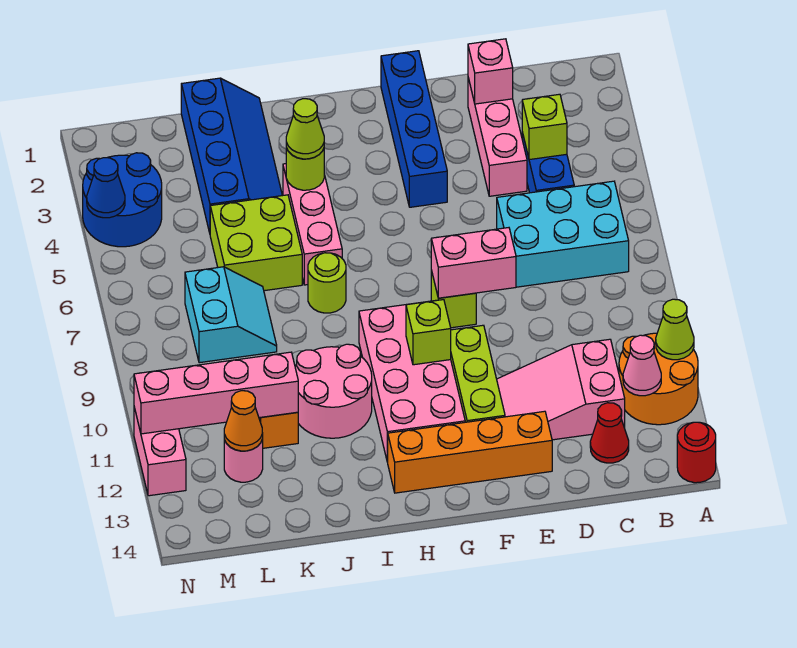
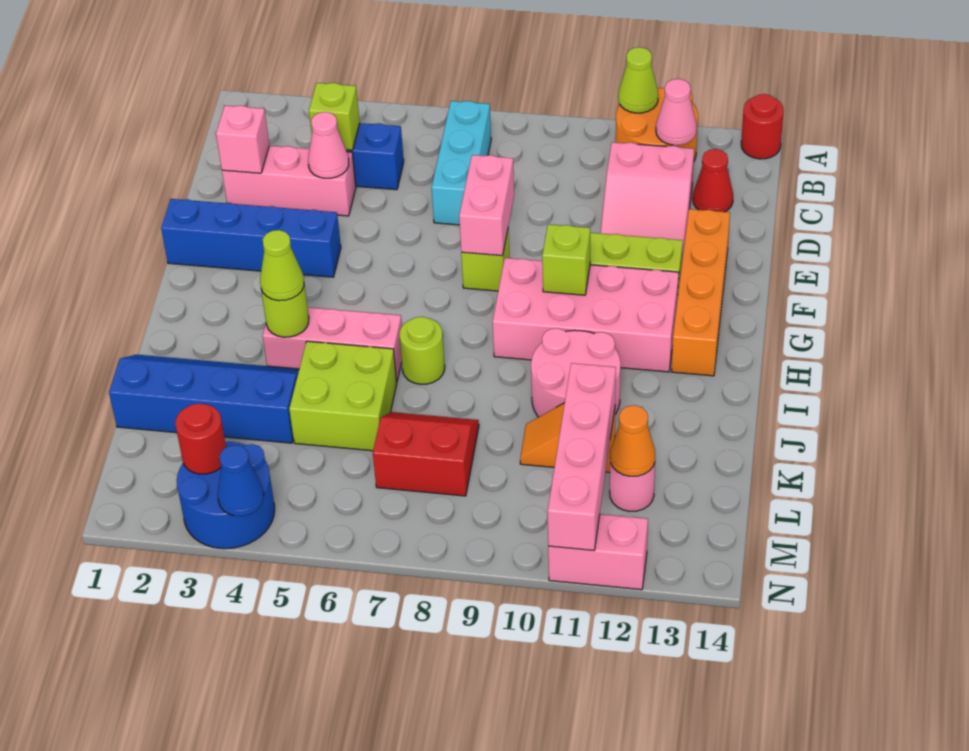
cyan 2x3 brick [497,181,629,287] -> cyan 1x3 brick [432,101,491,225]
none -> pink 1x1 cone [308,112,349,178]
cyan 2x2 slope [185,267,277,363] -> red 2x2 slope [373,412,479,496]
none -> red 1x1 round brick [175,404,226,474]

